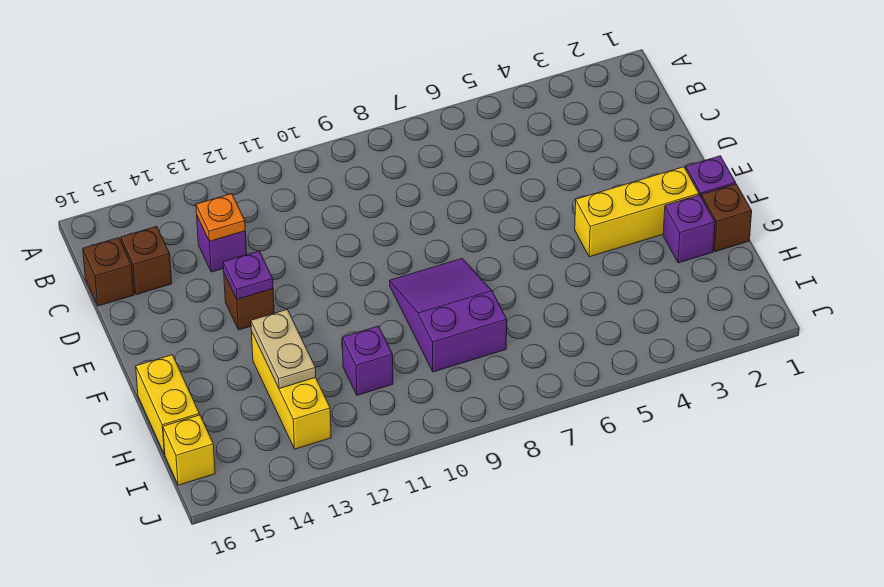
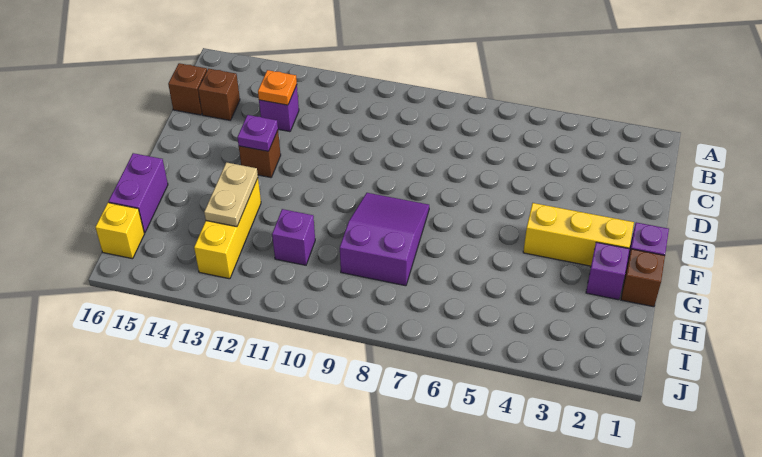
yellow 1x2 brick [136,355,200,455] -> purple 1x2 brick [109,153,168,233]

